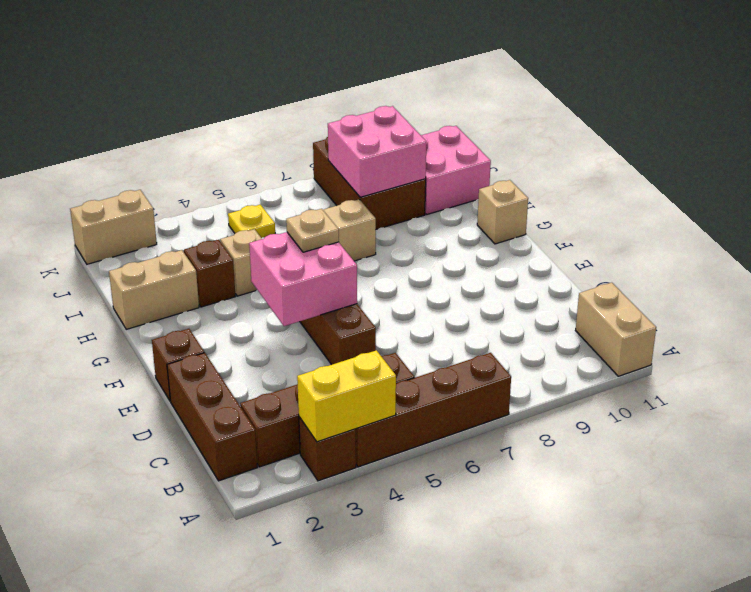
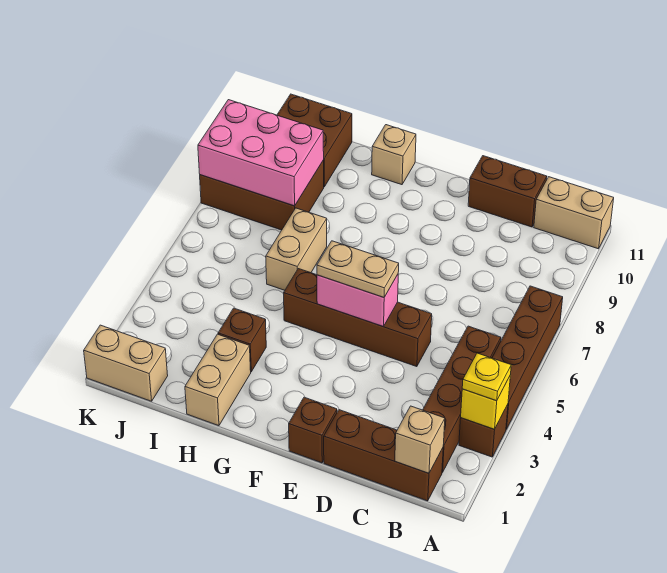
yellow 1x2 brick [297,350,396,442] -> yellow 1x1 brick [461,376,510,429]
none -> brown 1x2 brick [468,156,547,227]
pink 2x2 brick [249,232,357,326] -> pink 1x2 brick [317,274,398,326]
tan 1x1 plate [286,209,339,252] -> tan 1x2 plate [317,241,399,297]
tan 1x1 brick [220,229,262,296] -> tan 1x1 brick moved to [395,406,445,473]
pink 2x2 brick [328,106,426,197] -> pink 2x3 brick [198,100,324,206]
pink 2x2 brick [421,126,491,215] -> brown 2x2 brick [277,94,352,187]
yellow 1x1 plate [228,205,275,238] -> yellow 1x1 plate moved to [462,353,511,401]
tan 1x2 brick [70,190,157,264] -> tan 1x2 brick turned to [84,325,168,401]

